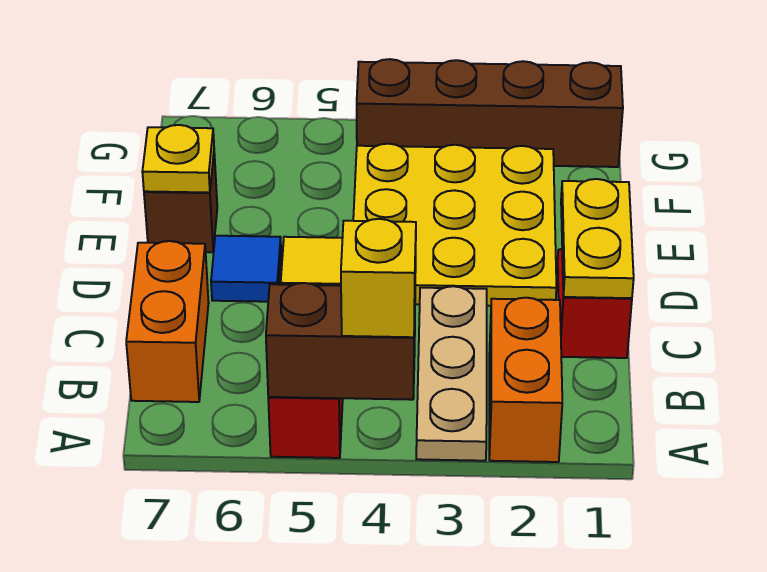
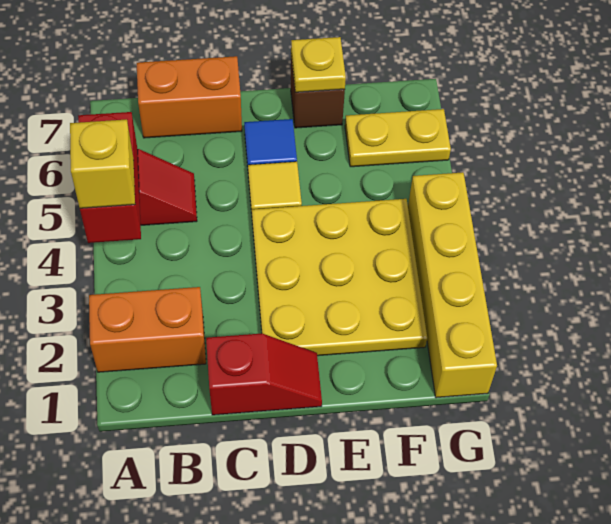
tan 1x3 plate [416,286,487,461] -> none
brown 1x2 brick [266,283,415,400] -> red 1x2 brick [78,112,141,243]
yellow 1x2 plate [561,179,634,298] -> yellow 1x2 plate moved to [345,109,451,167]
brown 1x4 brick [357,59,623,167] -> yellow 1x4 brick [408,172,497,398]

